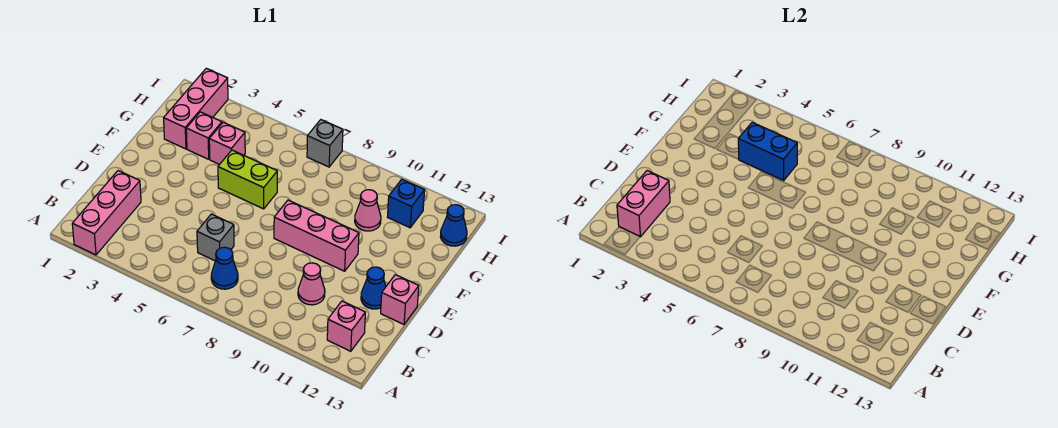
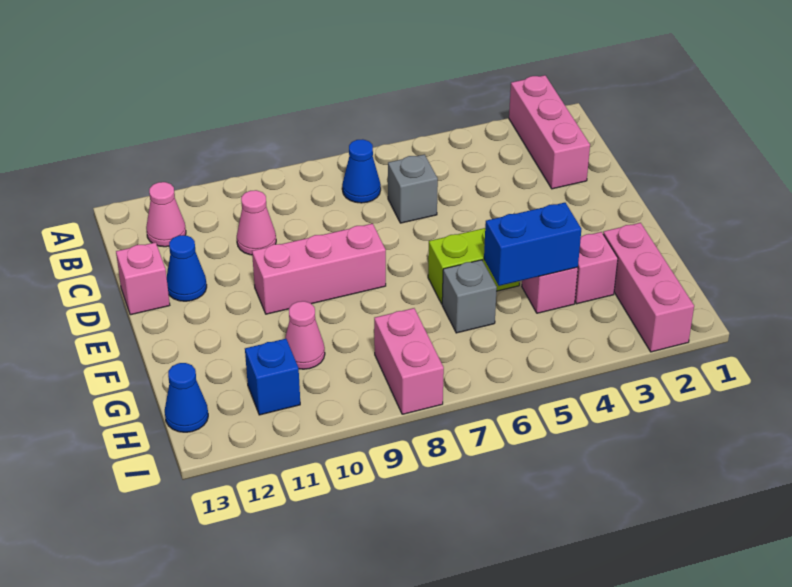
pink 1x2 brick [617,171,670,237] -> pink 1x2 brick moved to [374,308,444,414]
pink 1x1 brick [327,301,365,351] -> pink 1x1 cone [146,182,186,247]
grey 1x1 brick [307,120,343,167] -> grey 1x1 brick moved to [442,260,497,333]

